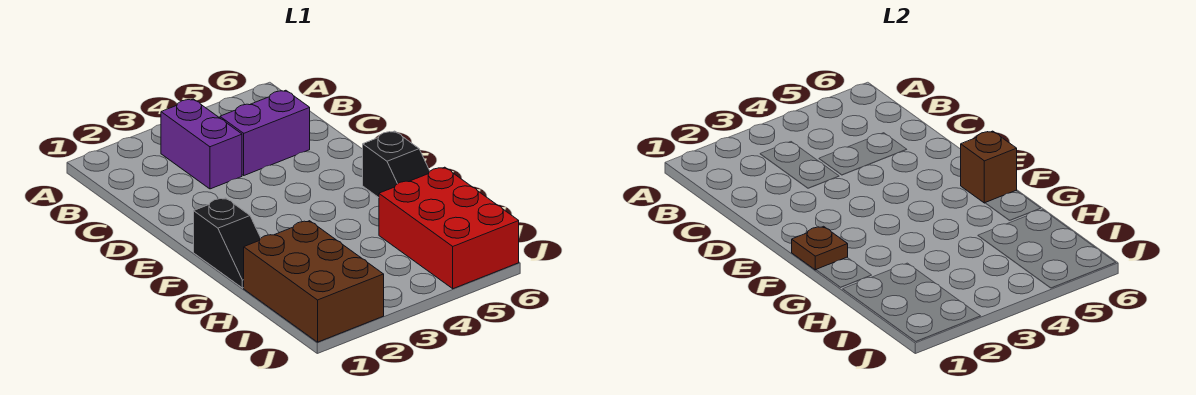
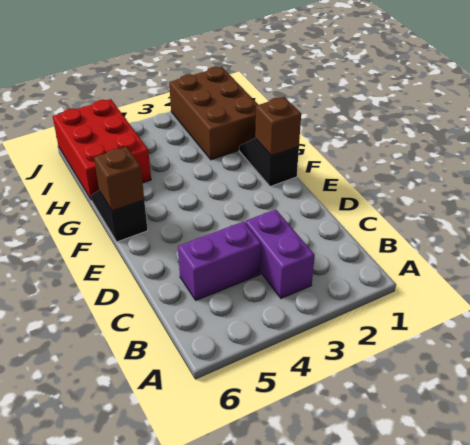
brown 1x1 plate [792,226,848,270] -> brown 1x1 brick [255,97,301,156]

